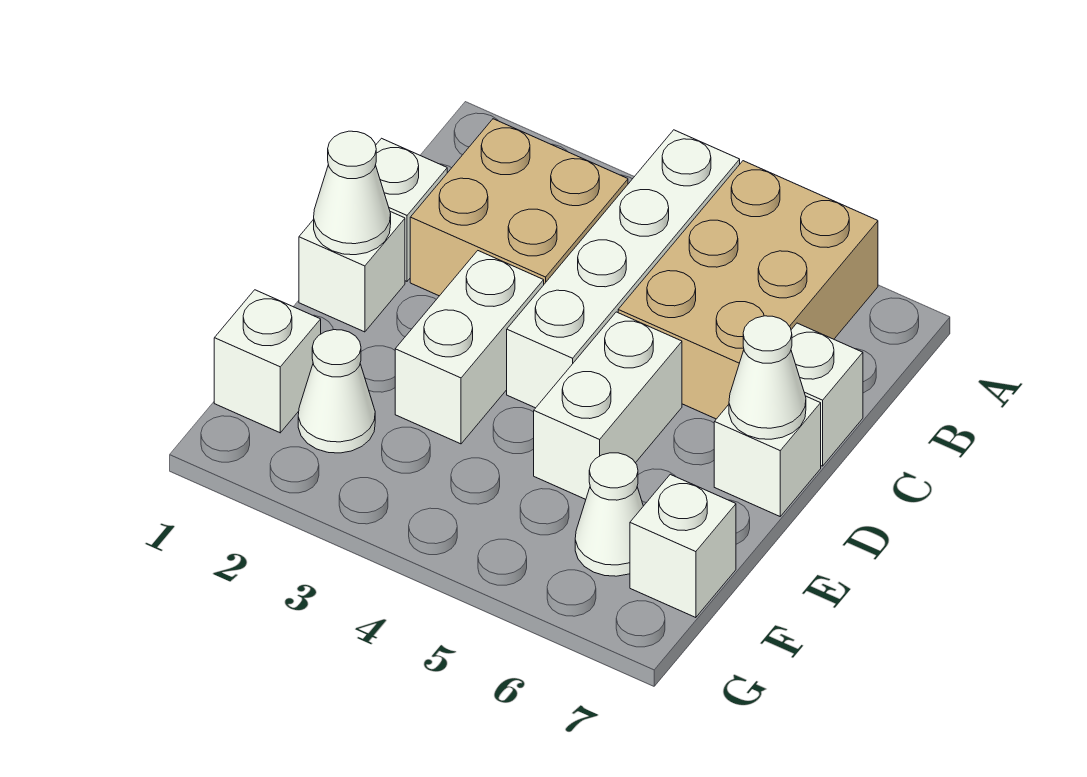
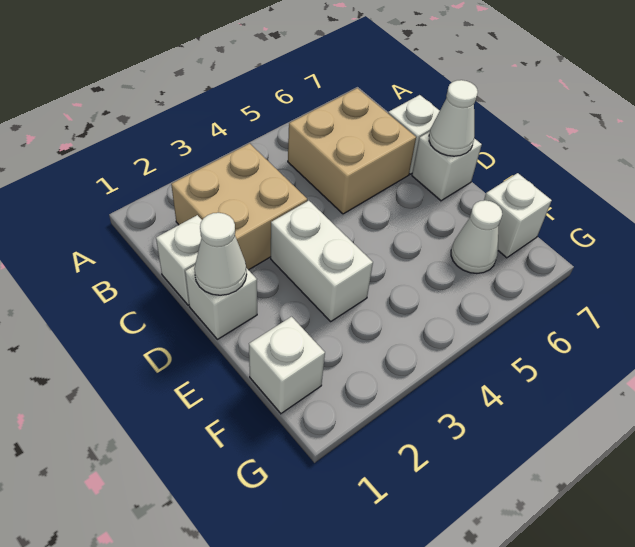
white 1x4 brick [507,130,740,408] -> none
tan 2x3 brick [618,161,878,419] -> tan 2x2 brick [288,88,416,214]
white 1x2 brick [534,312,682,499] -> none
white 1x1 cone [298,330,375,453] -> none

